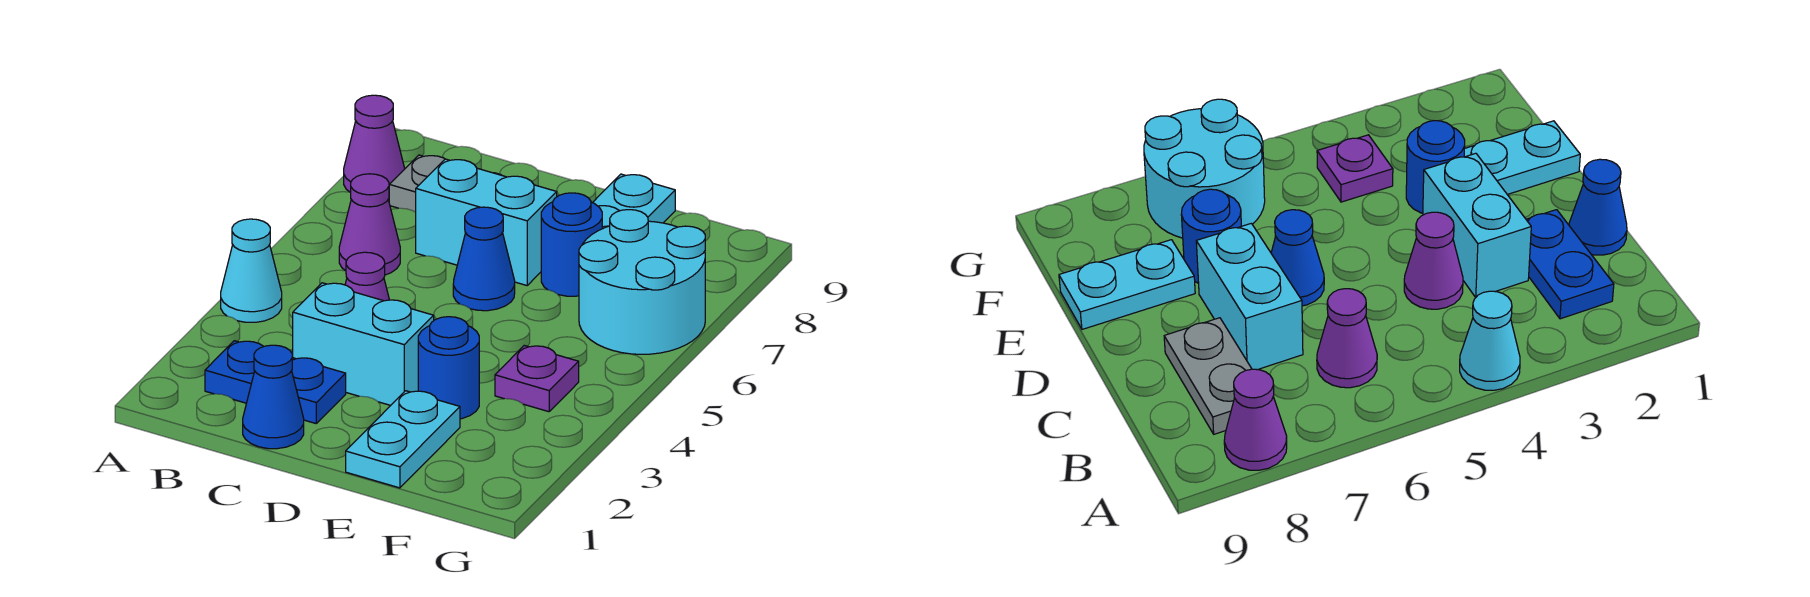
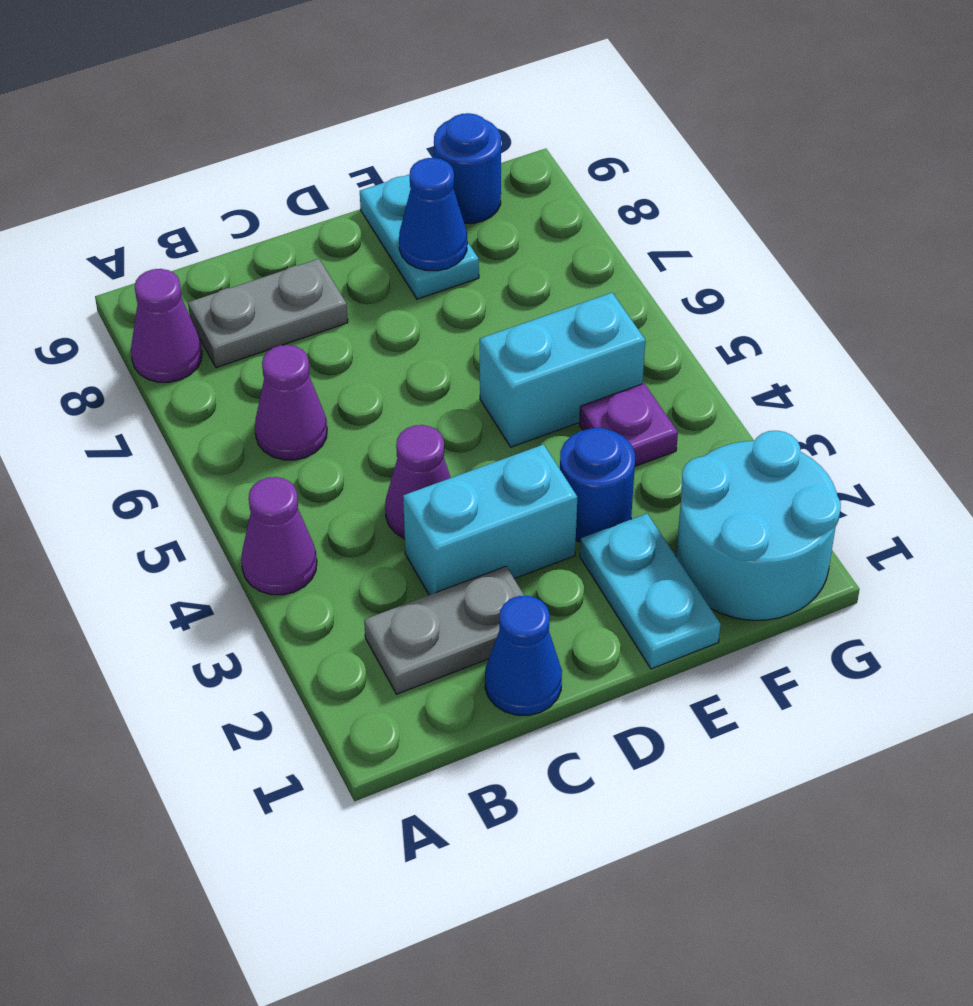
cyan 1x1 cone [221,219,282,322] -> purple 1x1 cone [241,477,317,595]
blue 1x2 plate [205,341,346,423] -> grey 1x2 plate [364,566,524,694]
cyan 1x2 brick [416,159,557,285] -> cyan 1x2 brick moved to [480,293,645,447]
blue 1x1 cone [453,207,515,311] -> blue 1x1 cone moved to [399,158,467,271]
blue 1x1 round brick [541,193,602,296] -> blue 1x1 round brick moved to [434,113,501,224]
cyan 2x2 round brick [579,210,705,354] -> cyan 2x2 round brick moved to [676,431,841,620]

